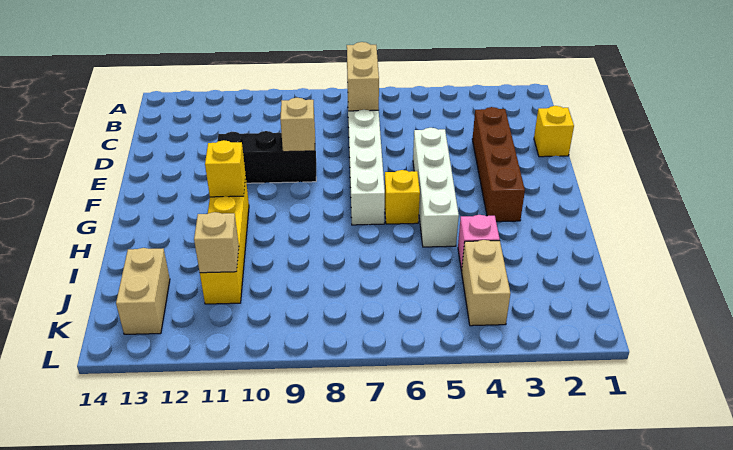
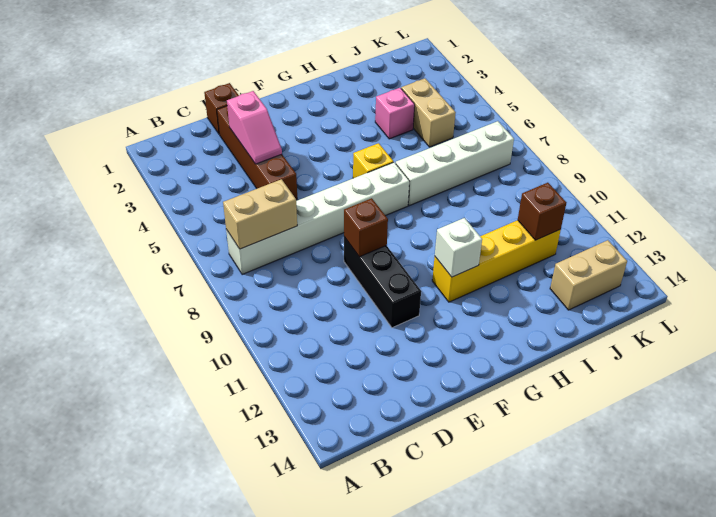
yellow 1x1 brick [534,106,574,157] -> brown 1x1 brick [204,83,239,134]
brown 1x4 brick [472,107,525,222] -> brown 1x4 brick turned to [217,106,297,200]
none -> pink 1x2 slope [227,91,282,164]
white 1x4 brick [413,128,459,247] -> white 1x4 brick moved to [395,121,514,206]
tan 1x1 brick [280,98,315,152] -> brown 1x1 brick [344,198,388,257]
yellow 1x1 brick [205,140,246,197] -> white 1x1 brick [435,218,482,277]
tan 1x2 brick [462,240,510,326] -> tan 1x2 brick turned to [401,78,456,147]
tan 1x1 brick [194,212,239,273] -> brown 1x1 brick [518,183,566,240]

